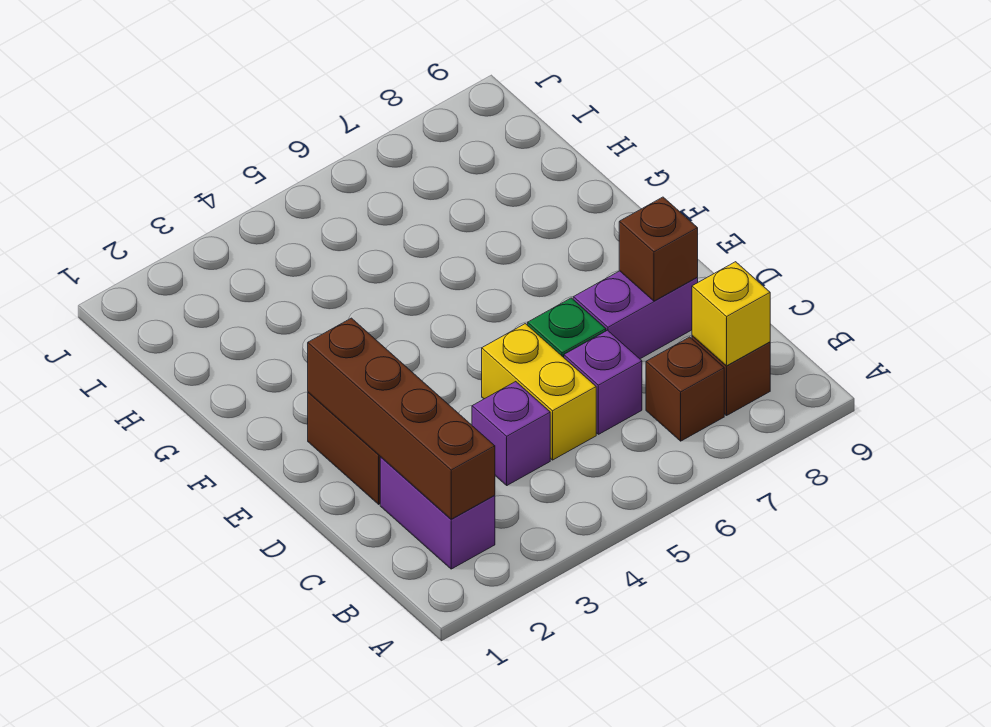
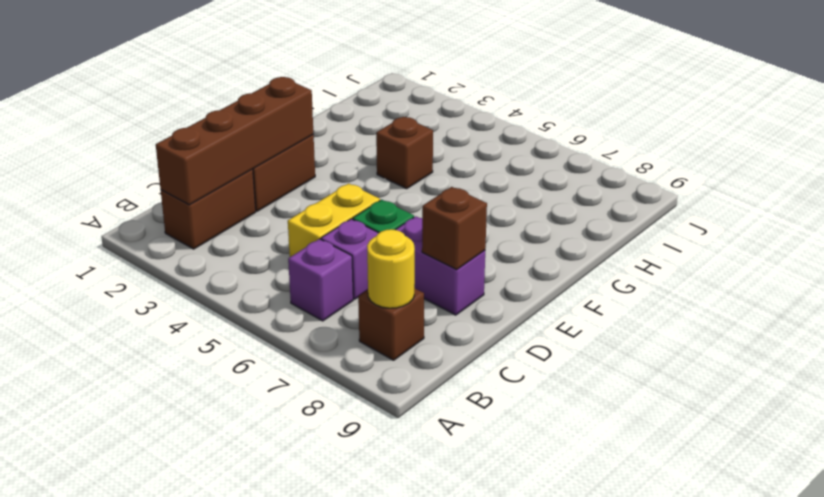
purple 1x2 brick [380,457,495,569] -> brown 1x2 brick [161,169,256,249]
brown 1x1 brick [646,337,724,441] -> brown 1x1 brick moved to [376,117,433,189]
yellow 1x1 brick [692,262,770,366] -> yellow 1x1 round brick [367,229,415,308]
purple 1x1 brick [472,382,550,485] -> purple 1x1 brick moved to [288,239,353,321]

